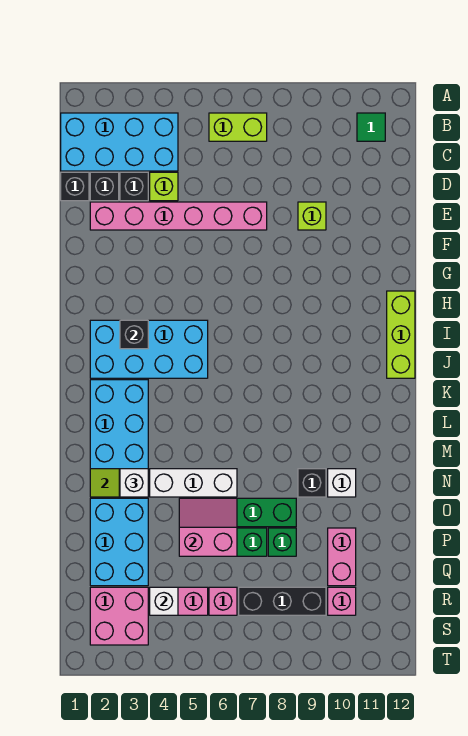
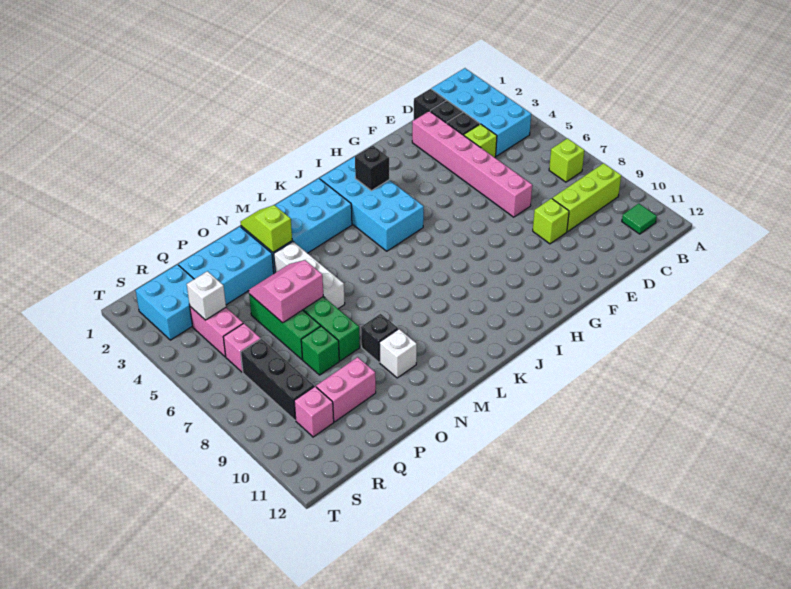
lime 1x2 brick [209,113,267,141] -> lime 1x1 brick [549,138,584,182]
lime 1x3 brick [387,291,415,378] -> lime 1x3 brick moved to [552,163,621,232]
white 1x1 brick [120,469,148,497] -> none
pink 2x2 slope [179,498,237,556] -> pink 2x2 slope turned to [249,260,323,323]
pink 2x2 brick [90,587,148,645] -> cyan 2x2 brick [135,264,194,340]

